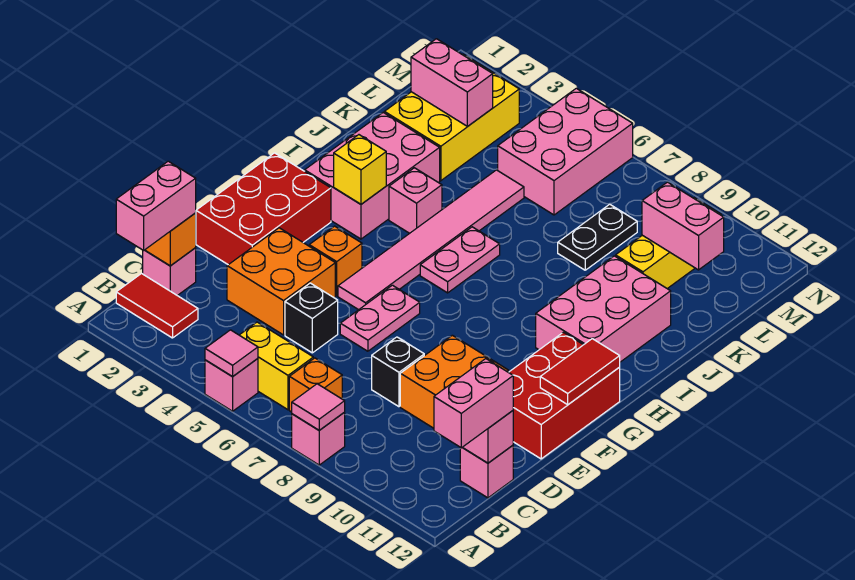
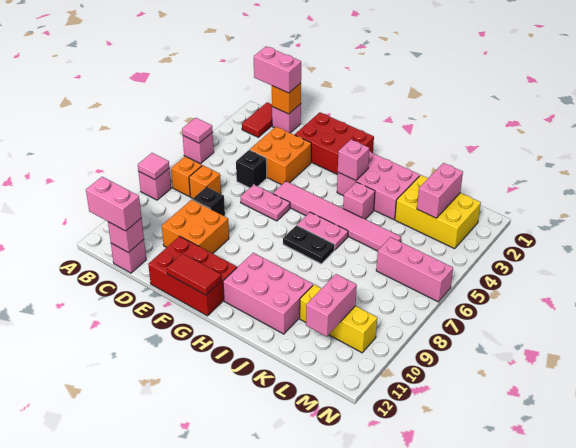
yellow 1x2 brick [240,322,313,410] -> none
orange 1x1 brick [309,226,362,296] -> orange 1x1 brick moved to [189,165,221,198]
yellow 1x1 brick [334,135,386,204] -> pink 1x1 brick [338,140,369,181]
black 1x2 plate [558,204,637,270] -> black 1x2 plate moved to [283,225,335,264]
pink 2x3 brick [498,88,633,215] -> pink 1x3 brick [376,237,453,302]

